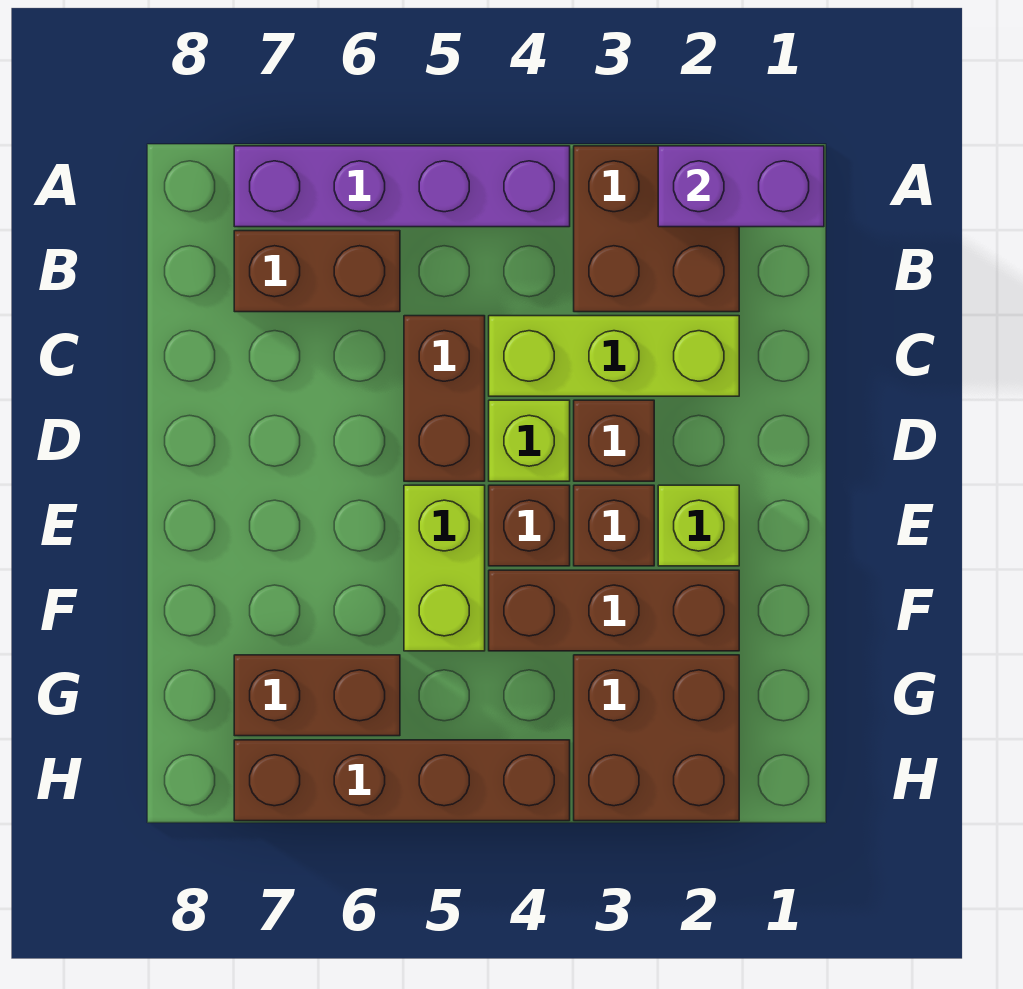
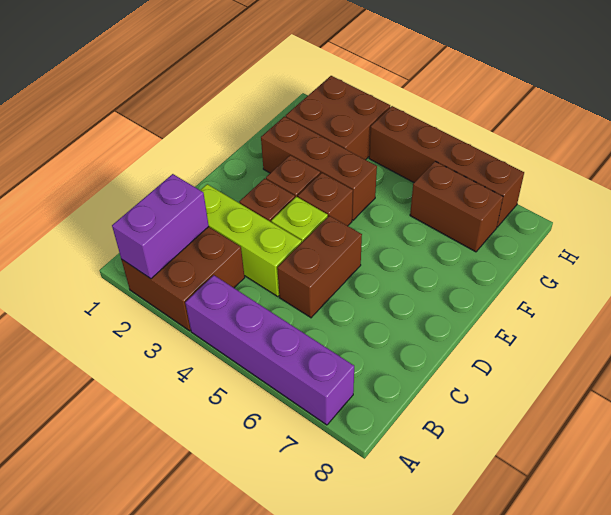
purple 1x2 brick [658,146,824,227] -> purple 1x2 brick turned to [112,174,209,279]
brown 1x2 brick [234,231,400,312] -> none
lime 1x1 brick [658,485,739,566] -> none
lime 1x2 brick [404,485,485,651] -> none

